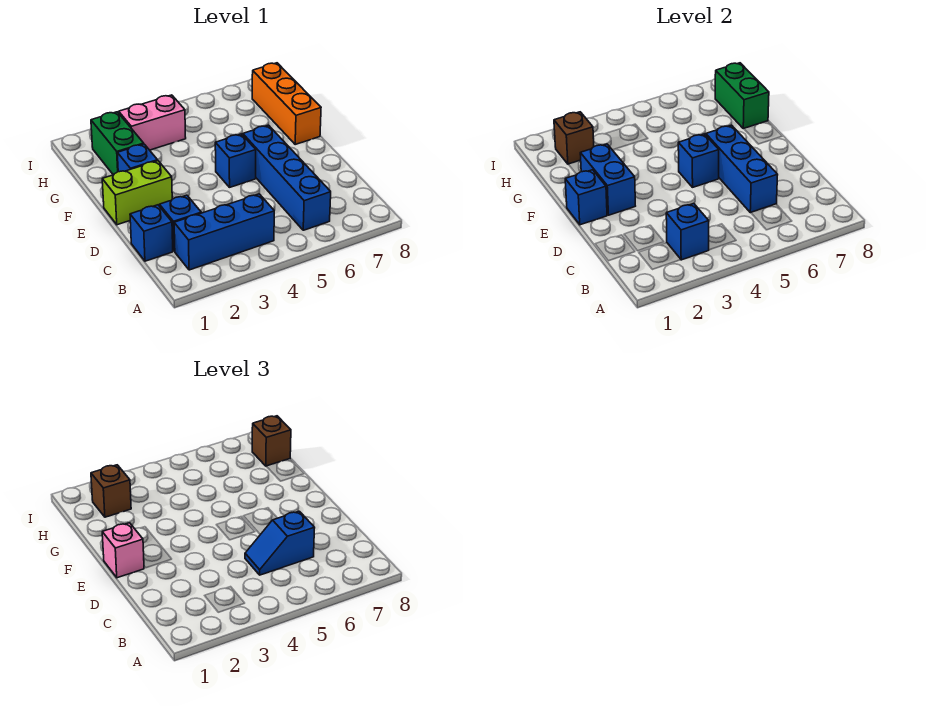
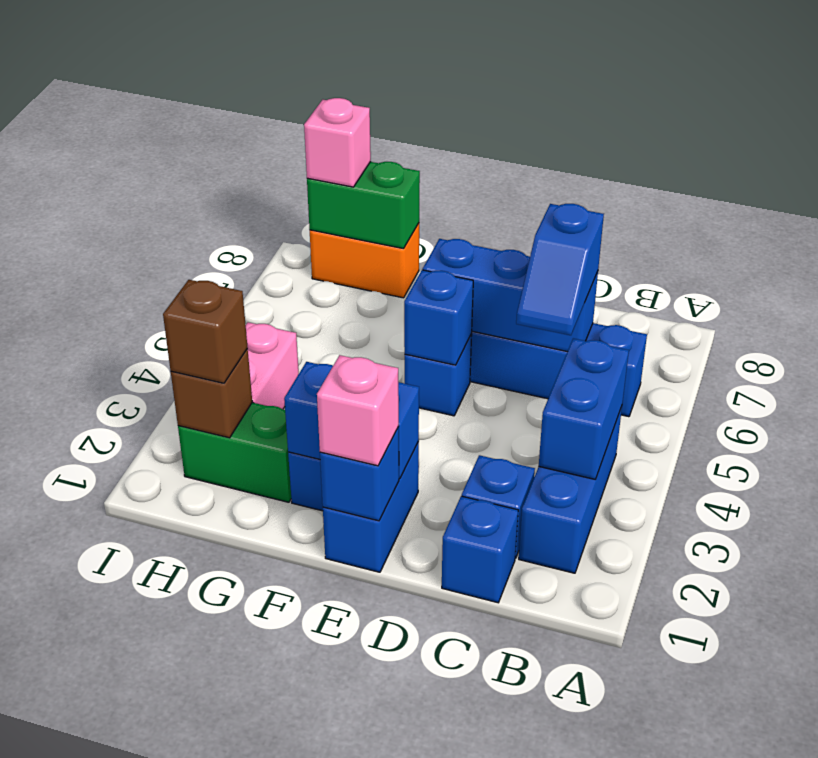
blue 1x1 brick [666,204,709,260] -> blue 1x2 brick [539,338,629,480]
lime 1x2 brick [102,161,172,225] -> blue 1x2 brick [323,441,419,572]
orange 1x3 brick [252,63,321,144] -> orange 1x2 brick [310,223,419,298]
brown 1x1 brick [252,416,291,466] -> pink 1x1 brick [304,98,371,187]

